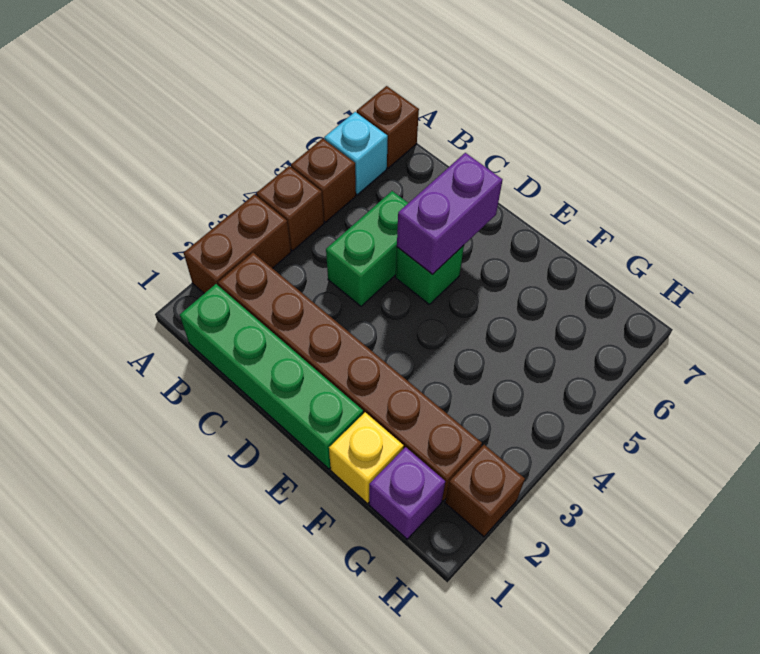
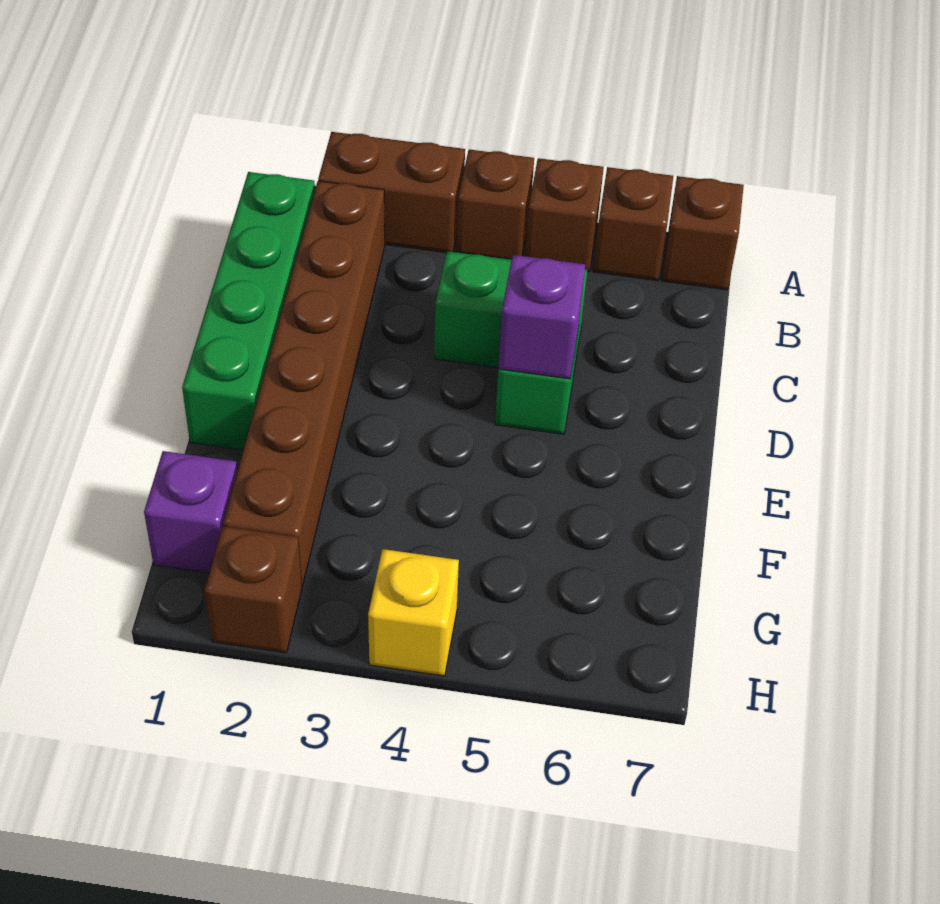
cyan 1x1 brick [324,112,388,195] -> brown 1x1 brick [593,167,673,281]
purple 1x2 brick [397,153,503,274] -> purple 1x1 brick [498,255,585,379]
yellow 1x1 brick [329,412,404,504] -> yellow 1x1 brick moved to [368,549,459,676]

